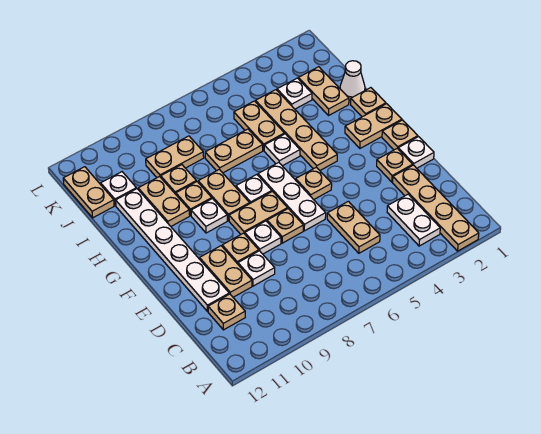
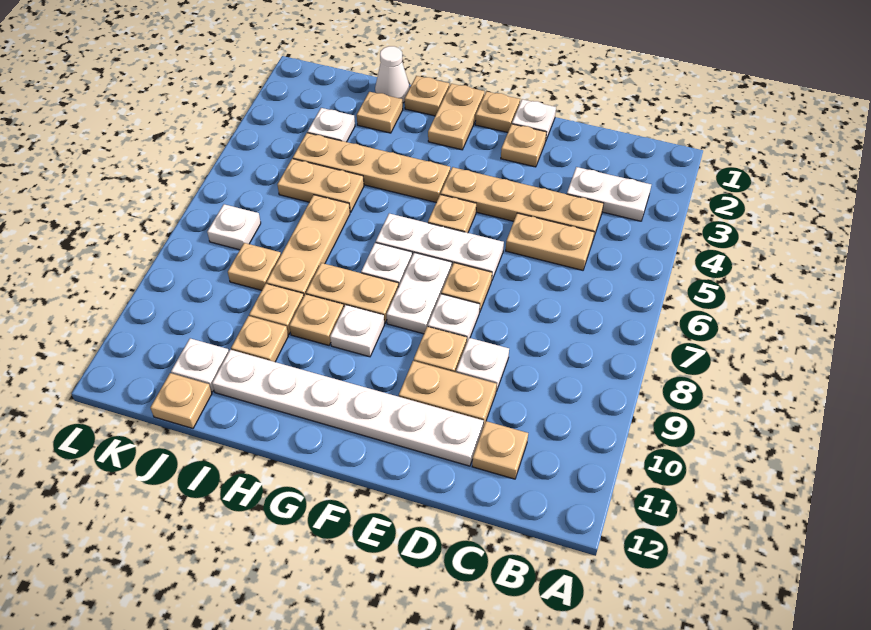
tan 1x4 plate [393,165,479,251] -> tan 1x4 plate moved to [441,167,604,239]
tan 1x2 plate [229,191,288,234] -> white 1x2 plate [387,253,452,334]
white 1x1 plate [264,134,300,166] -> white 1x1 plate moved to [207,204,261,250]
tan 1x2 plate [138,177,190,226] -> tan 1x1 plate [231,316,288,362]
tan 1x2 plate [298,67,349,116] -> tan 1x1 plate [357,92,403,133]
tan 1x2 plate [205,129,263,173] -> tan 1x3 plate [267,195,350,295]
tan 1x2 plate [146,136,204,178] -> tan 1x1 plate [228,243,281,290]
tan 1x2 plate [63,167,114,218] -> tan 1x1 plate [150,373,212,428]

